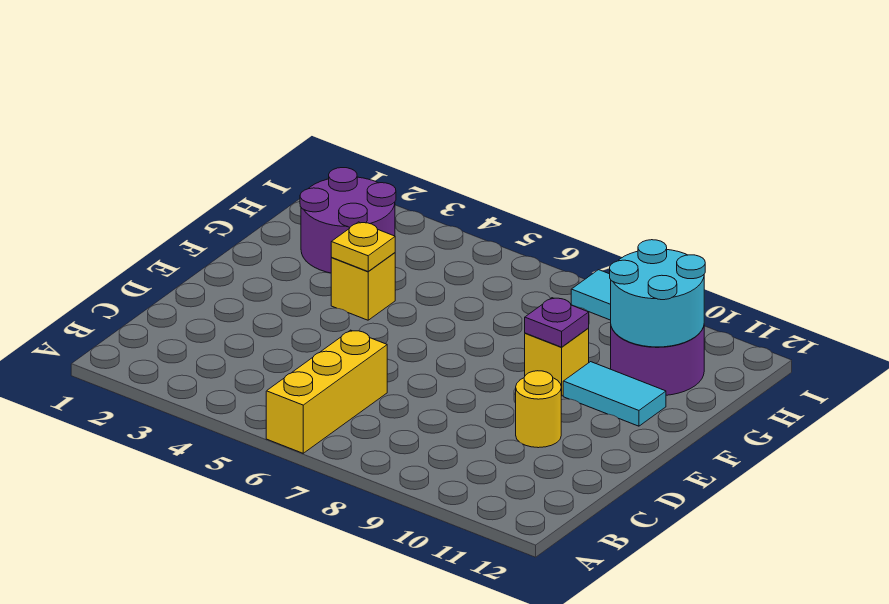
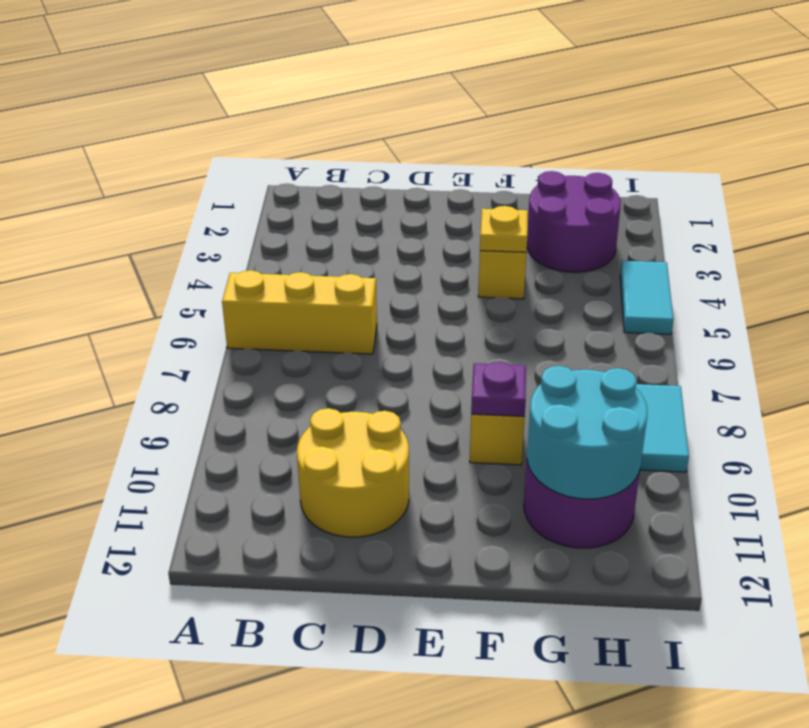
yellow 1x1 round brick [516,371,561,448] -> yellow 2x2 round brick [297,408,409,537]
cyan 1x2 tile [563,362,666,426] -> cyan 1x2 tile moved to [620,261,673,334]

